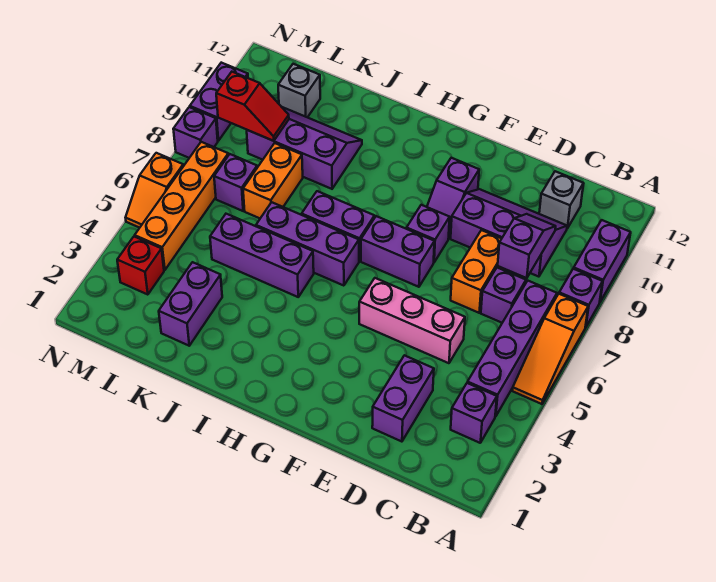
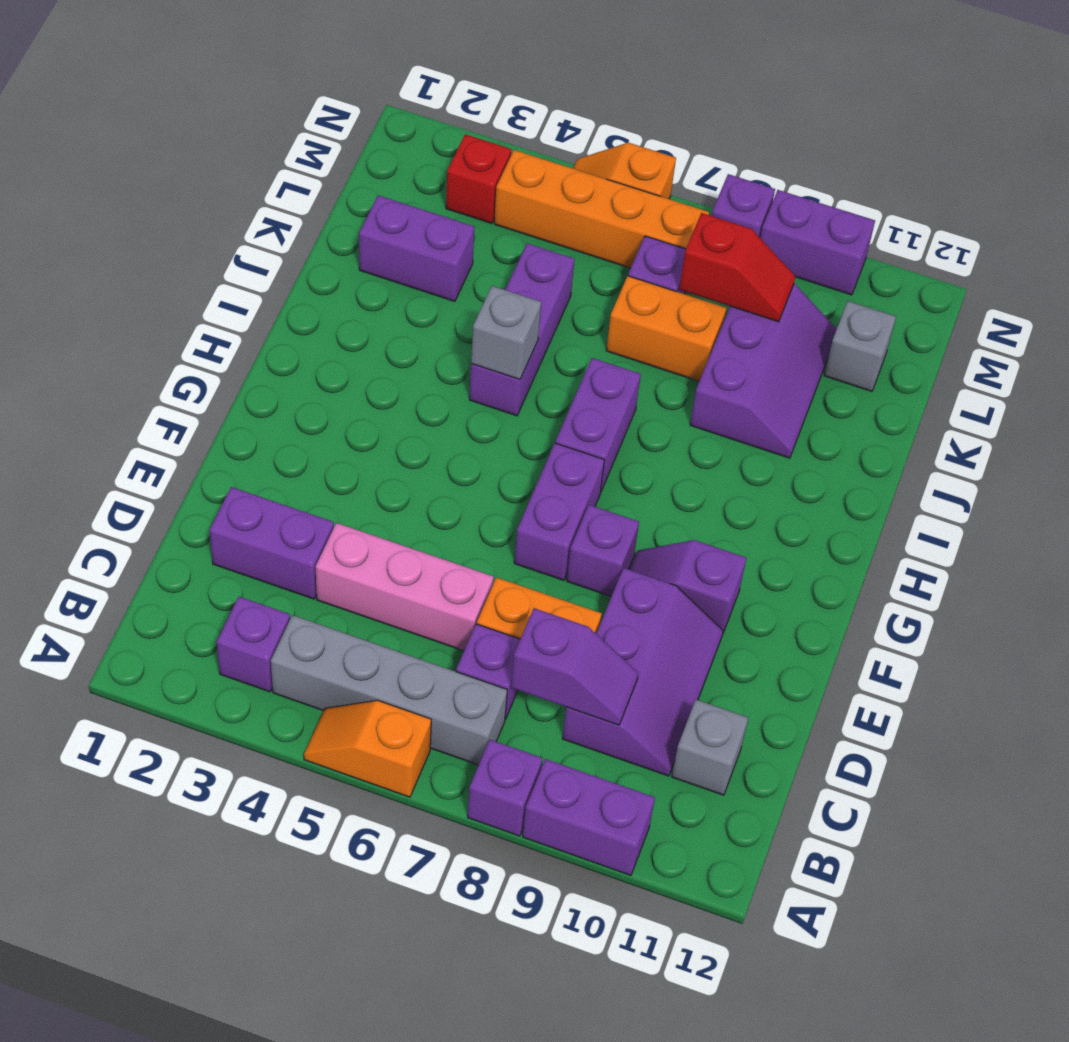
orange 1x3 slope [512,294,588,404] -> orange 1x2 slope [304,700,431,797]
purple 1x4 brick [468,281,557,417] -> grey 1x4 brick [271,615,507,765]
pink 1x3 brick [359,278,465,363] -> pink 1x3 brick turned to [316,523,494,651]
purple 1x3 brick [256,202,359,286] -> none
none -> grey 1x1 brick [471,286,541,380]
red 1x2 slope [216,72,289,141] -> red 1x2 slope turned to [679,213,795,322]

